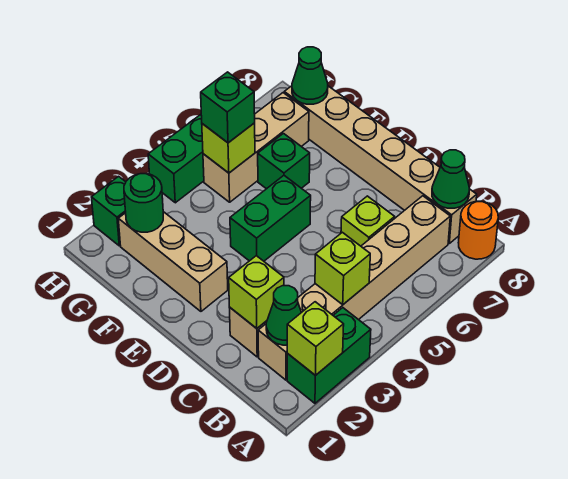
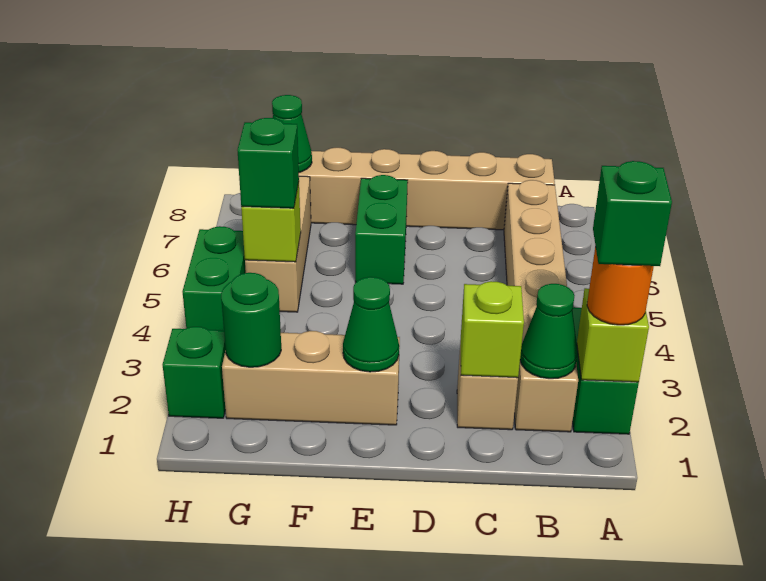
orange 1x1 round brick [458,201,498,259] -> orange 1x1 round brick moved to [587,247,654,325]
lime 1x1 brick [315,232,370,305] -> none
green 1x1 cone [432,150,469,208] -> green 1x1 cone moved to [343,277,399,372]
lime 1x1 brick [341,196,395,246] -> none
green 1x2 brick [230,176,311,261] -> green 1x2 brick moved to [355,175,408,284]
green 1x1 brick [258,134,310,189] -> green 1x1 brick moved to [593,161,672,266]

